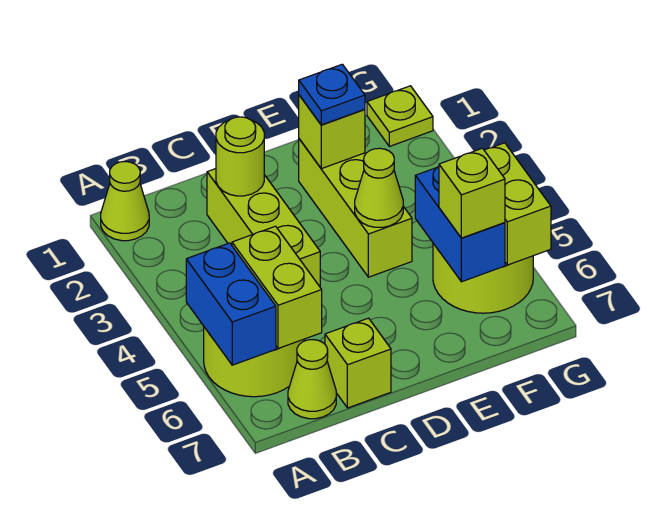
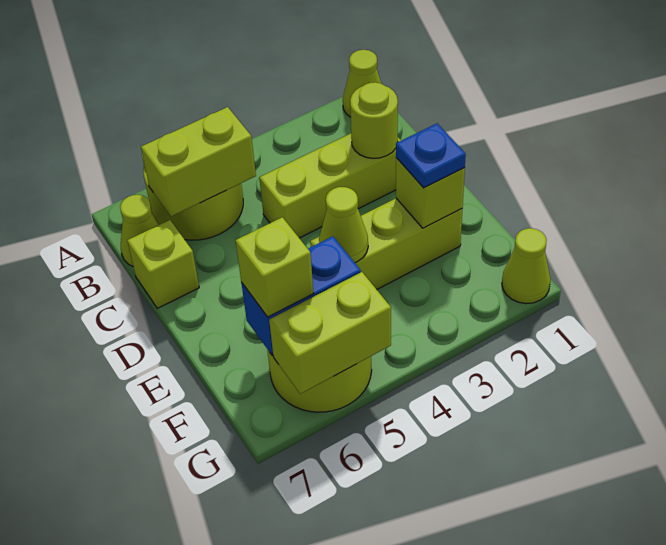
blue 1x2 brick [186,243,276,365] -> none
lime 1x1 plate [367,86,433,146] -> lime 1x1 cone [502,228,551,304]

